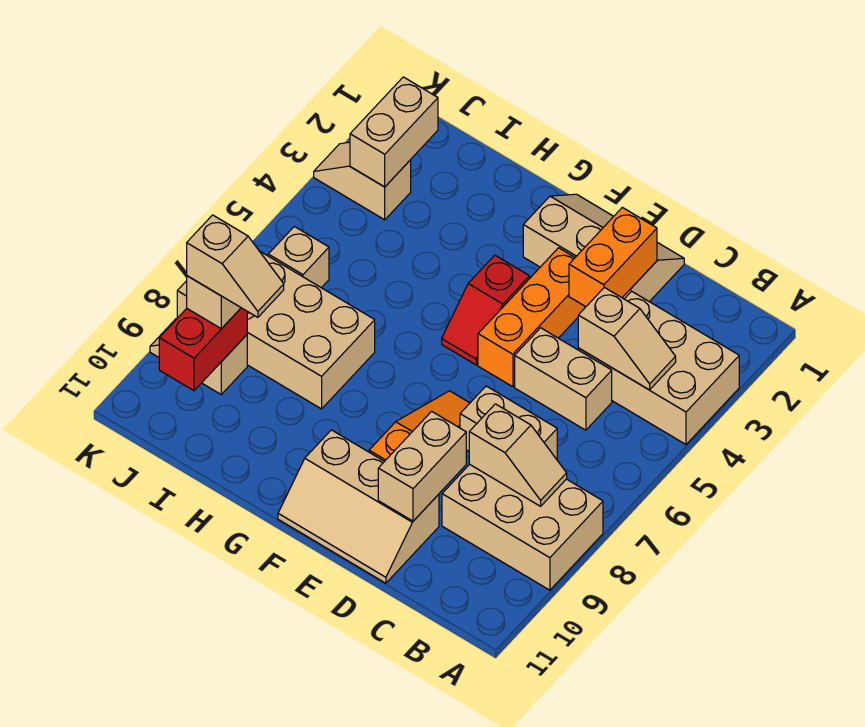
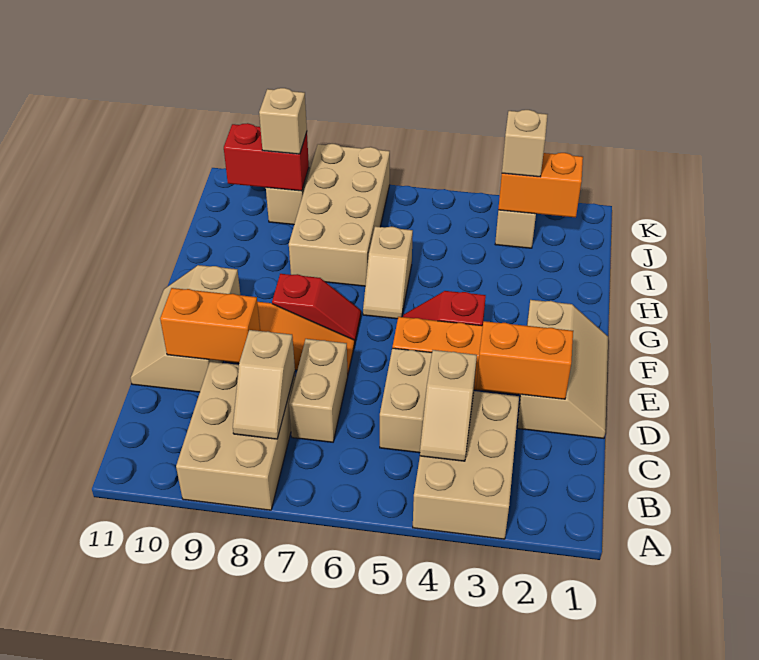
tan 1x2 brick [378,411,466,521] -> orange 1x2 brick [160,288,260,363]
none -> red 1x2 slope [272,274,361,344]
tan 1x2 slope [187,215,284,317] -> tan 1x2 slope moved to [363,226,413,319]
tan 1x2 brick [350,77,438,187] -> orange 1x2 brick [498,153,583,217]
tan 1x1 brick [268,226,329,288] -> tan 1x1 brick moved to [502,110,548,177]

